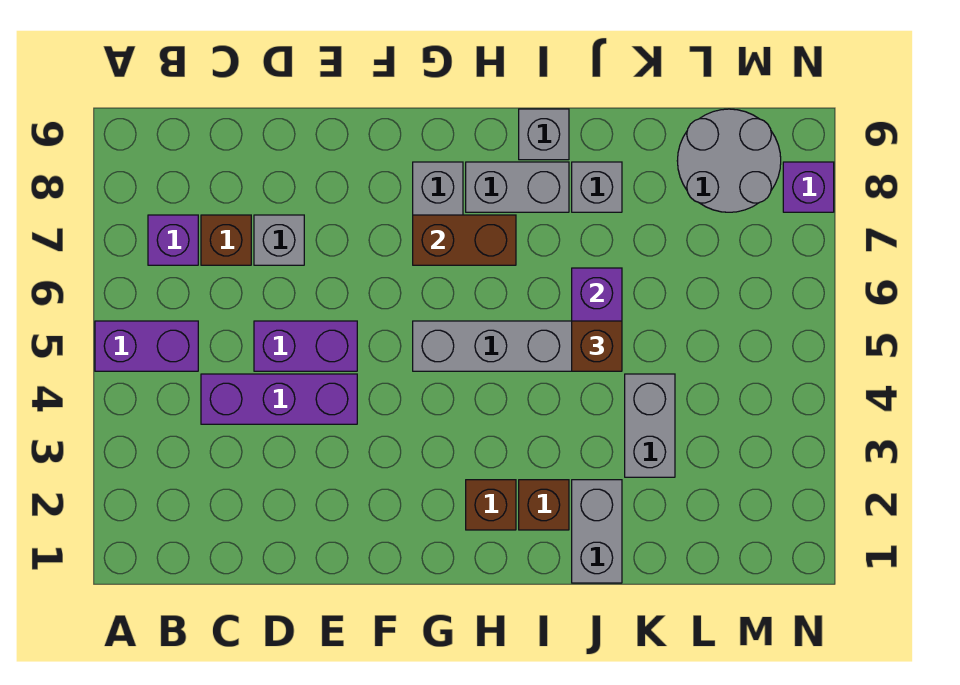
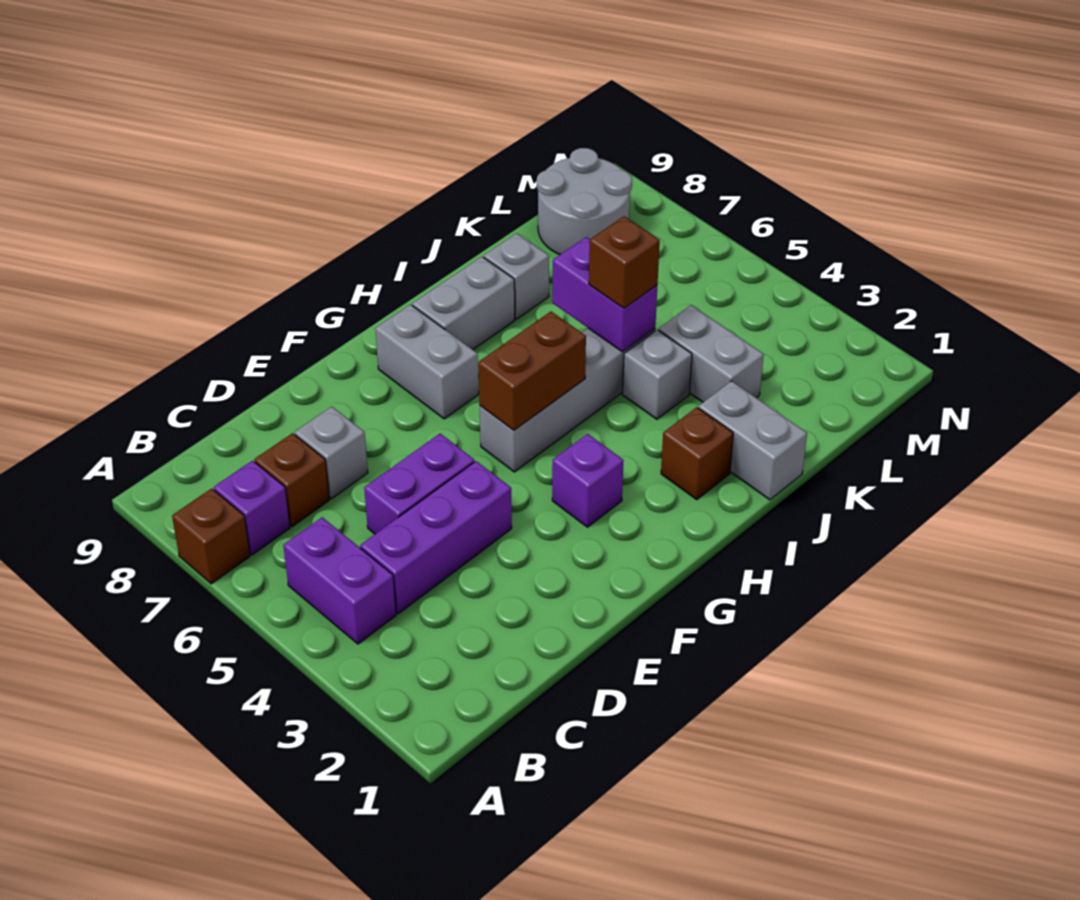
purple 1x2 brick [95,321,198,371] -> purple 1x2 brick turned to [283,517,396,644]
brown 1x2 brick [413,215,516,265] -> brown 1x2 brick moved to [478,312,586,430]
brown 1x1 brick [466,480,516,530] -> brown 1x1 brick moved to [172,488,250,584]
grey 1x1 brick [519,109,569,160] -> grey 1x1 brick moved to [623,330,692,419]
purple 1x1 brick [783,162,834,212] -> purple 1x1 brick moved to [552,434,623,527]

